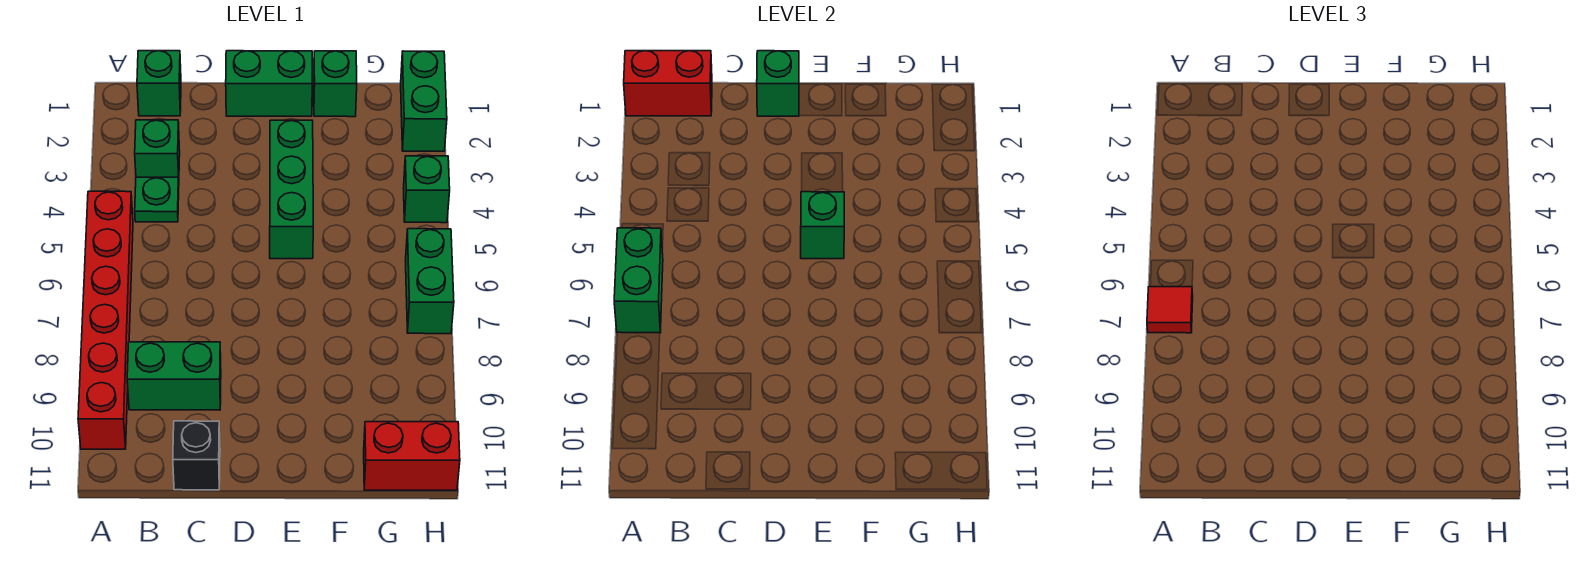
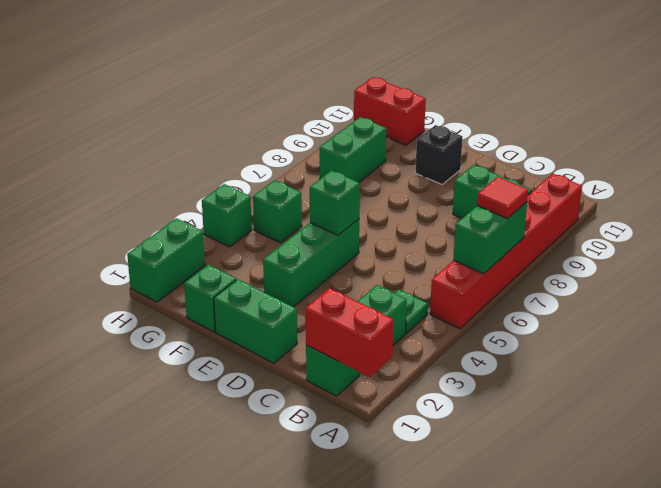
black 1x1 brick [173,421,220,490] -> black 1x1 brick moved to [415,125,463,184]
green 1x1 brick [757,51,799,116] -> green 1x1 brick moved to [253,180,302,243]
green 1x2 brick [405,229,454,334] -> green 1x2 brick moved to [320,117,386,182]

